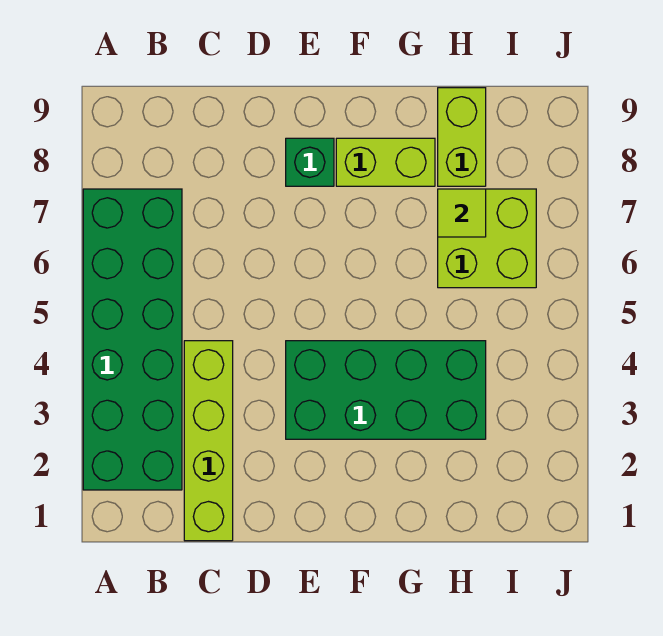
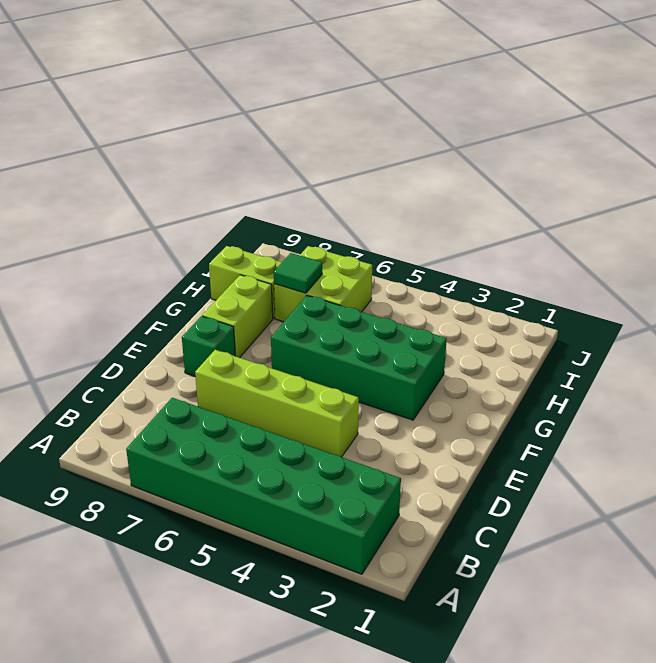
lime 1x4 brick [184,341,233,541] -> lime 1x4 brick moved to [195,350,359,457]
green 2x4 brick [286,341,486,439] -> green 2x4 brick turned to [271,295,447,420]
lime 1x1 tile [438,189,486,237] -> green 1x1 tile [274,253,322,293]

